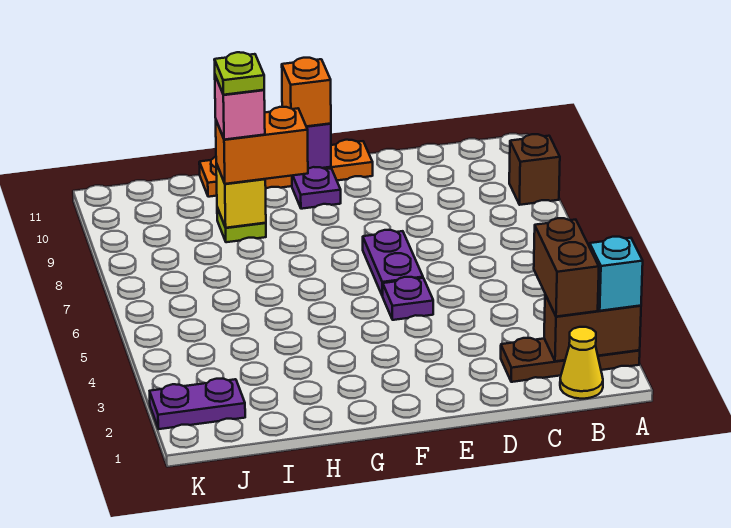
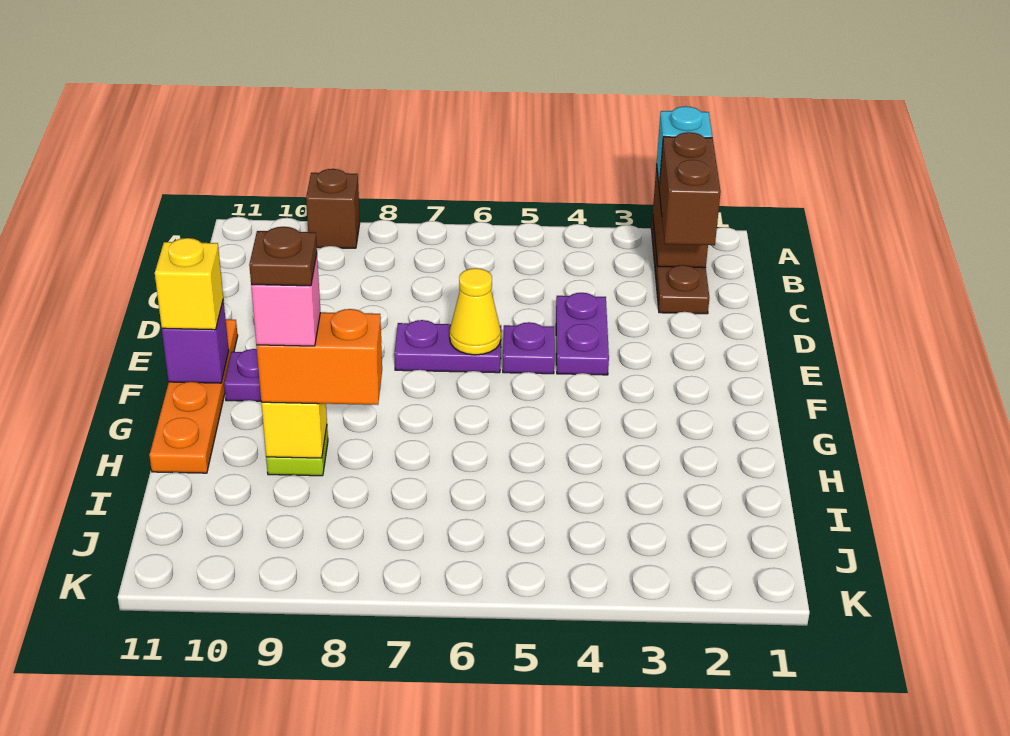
yellow 1x1 cone [560,327,603,399] -> yellow 1x1 cone moved to [450,268,501,355]
brown 1x2 brick [534,218,599,317] -> brown 1x2 brick turned to [659,132,721,245]
orange 1x1 brick [282,58,331,126] -> yellow 1x1 brick [155,238,223,330]
orange 1x2 brick [216,107,308,184] -> orange 1x2 brick turned to [256,309,382,405]
lime 1x1 plate [214,52,264,95] -> brown 1x1 plate [249,227,317,286]
purple 1x2 plate [150,379,245,429] -> purple 1x2 plate moved to [556,293,609,375]

